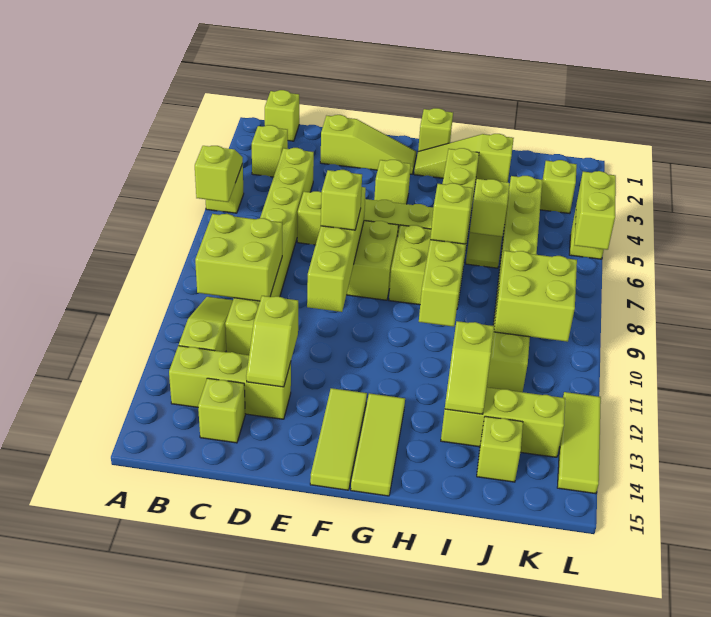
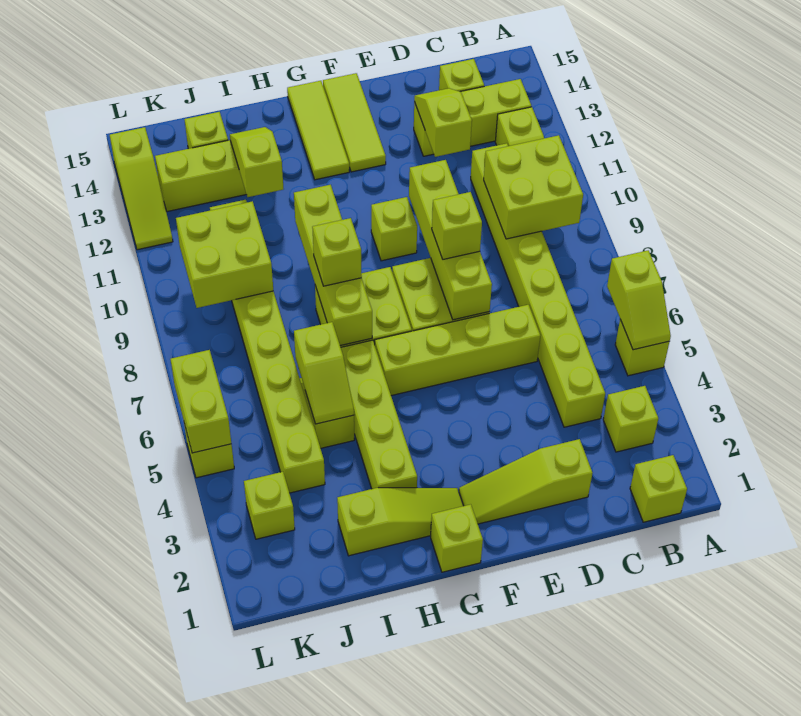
lime 1x1 brick [374,160,411,204] -> lime 1x1 brick moved to [371,197,417,261]
lime 1x3 tile [557,392,601,494] -> lime 1x3 slope [110,127,173,250]

